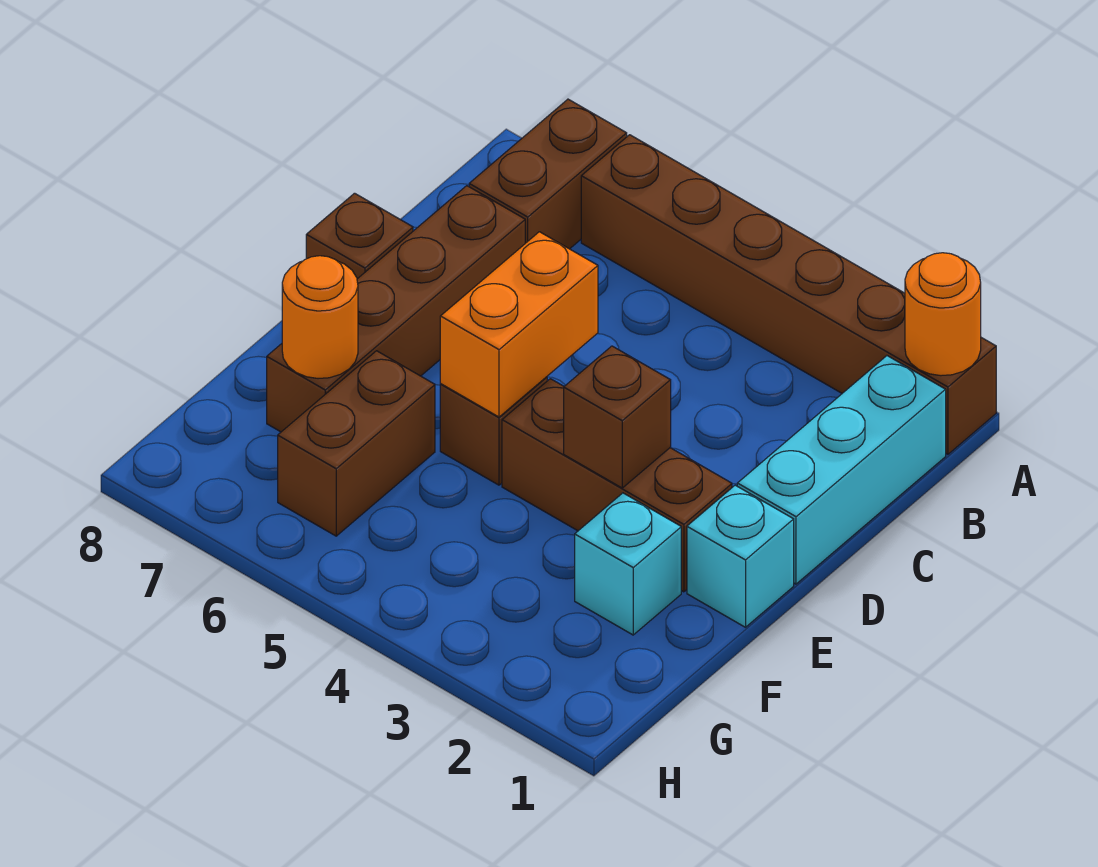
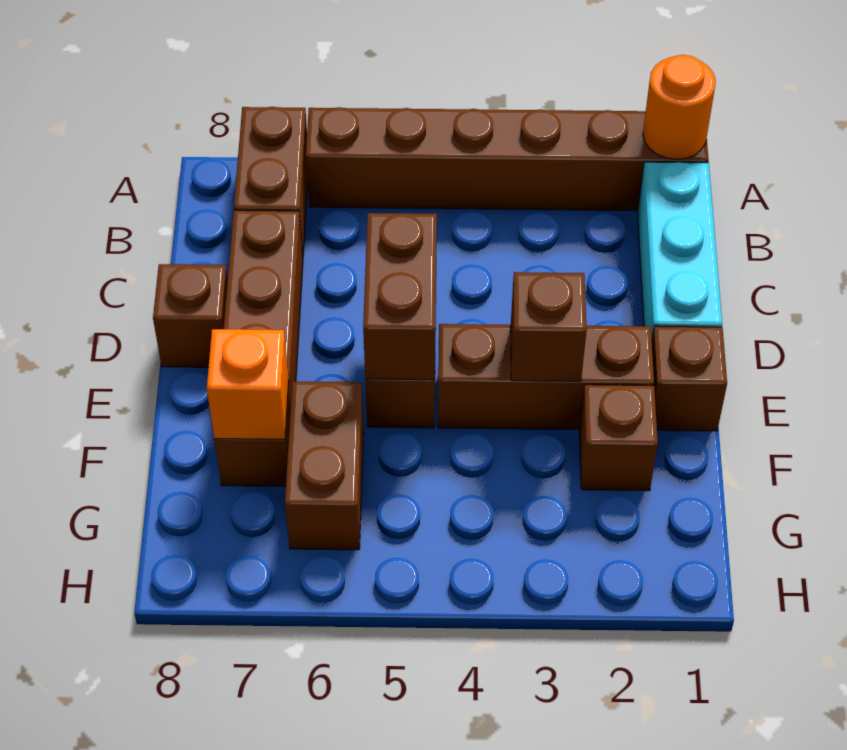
orange 1x2 brick [440,232,598,417] -> brown 1x2 brick [363,213,437,380]
cyan 1x1 brick [687,485,794,627] -> brown 1x1 brick [652,326,727,431]
cyan 1x1 brick [575,493,681,635] -> brown 1x1 brick [579,385,658,491]
orange 1x1 round brick [282,256,358,379] -> orange 1x1 brick [207,329,289,439]

